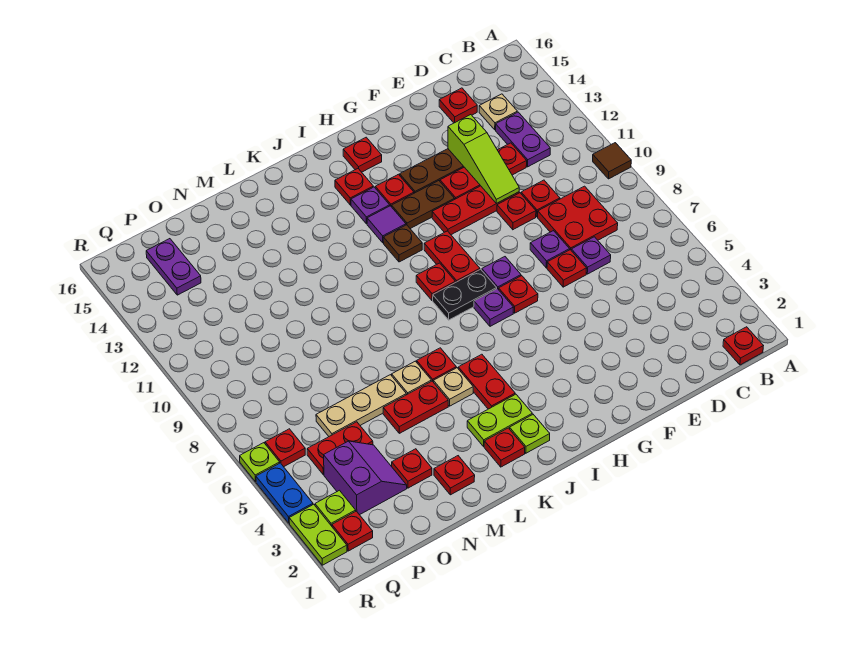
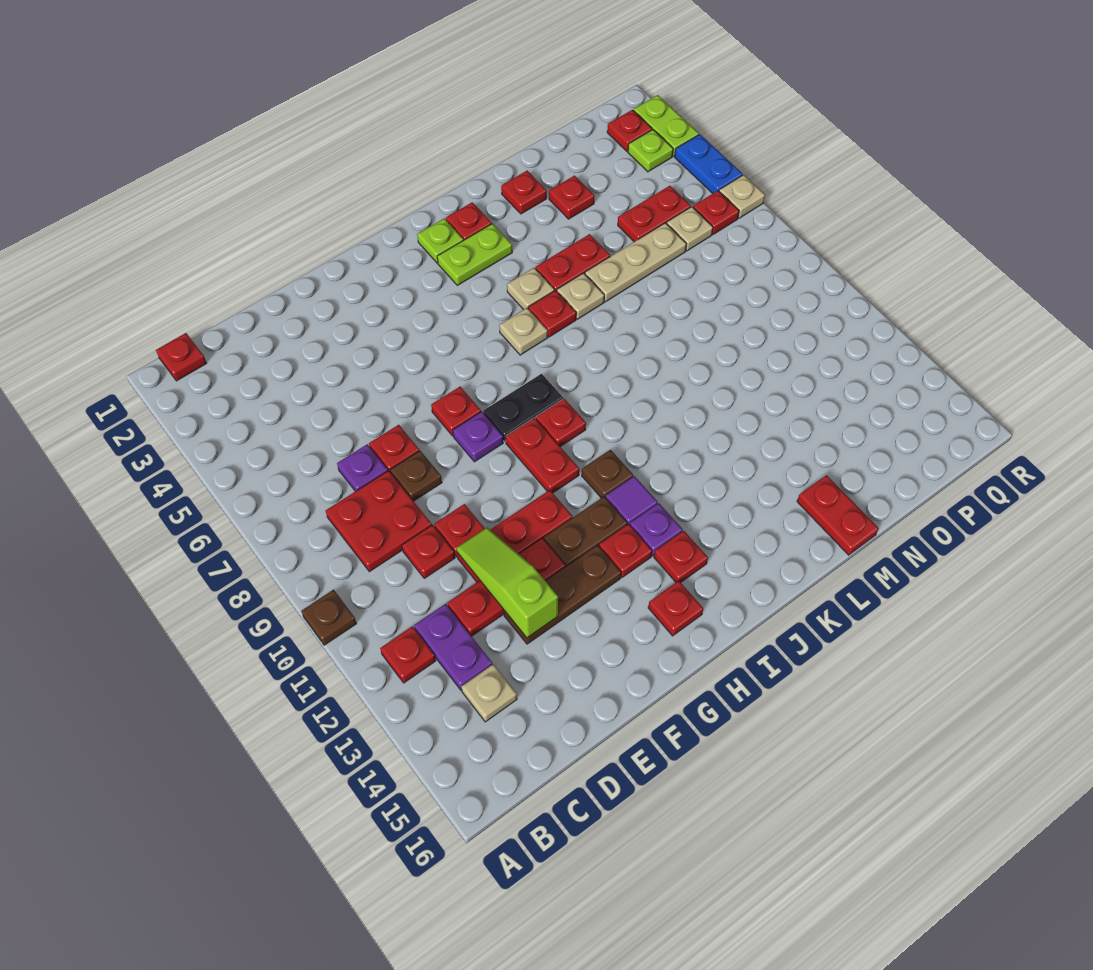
brown 1x1 tile [593,143,631,179] -> brown 1x1 plate [302,590,356,645]
red 1x1 plate [439,88,477,123] -> red 1x1 plate moved to [380,626,436,683]
purple 1x1 plate [530,231,570,268] -> brown 1x1 plate [390,451,442,501]
purple 1x1 plate [474,289,514,326] -> none
red 1x2 plate [458,354,515,409] -> red 1x2 plate moved to [797,475,879,555]
none -> tan 1x1 plate [499,308,548,355]
purple 2x2 slope [324,441,407,515] -> none
none -> tan 1x1 plate [667,207,713,251]
purple 1x2 plate [146,239,201,295] -> none
lime 1x1 plate [240,443,280,482] -> tan 1x1 plate [719,175,765,218]

